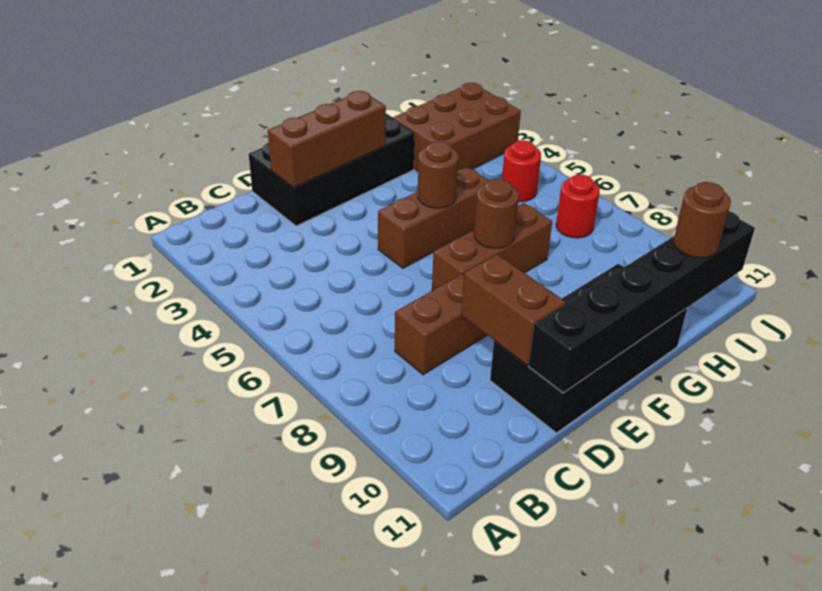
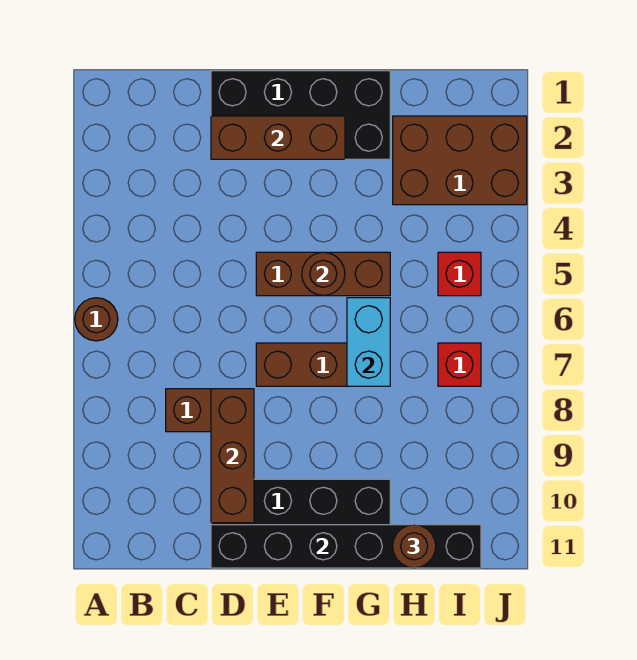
brown 1x2 brick [461,254,566,365] -> brown 1x3 brick [211,389,254,523]
brown 1x1 round brick [474,179,519,248] -> brown 1x1 round brick moved to [75,298,118,341]
none -> cyan 1x2 brick [347,298,390,386]
red 1x1 round brick [502,140,541,202] -> red 1x1 brick [438,252,481,296]
red 1x1 round brick [556,175,600,238] -> red 1x1 brick [438,343,481,386]

